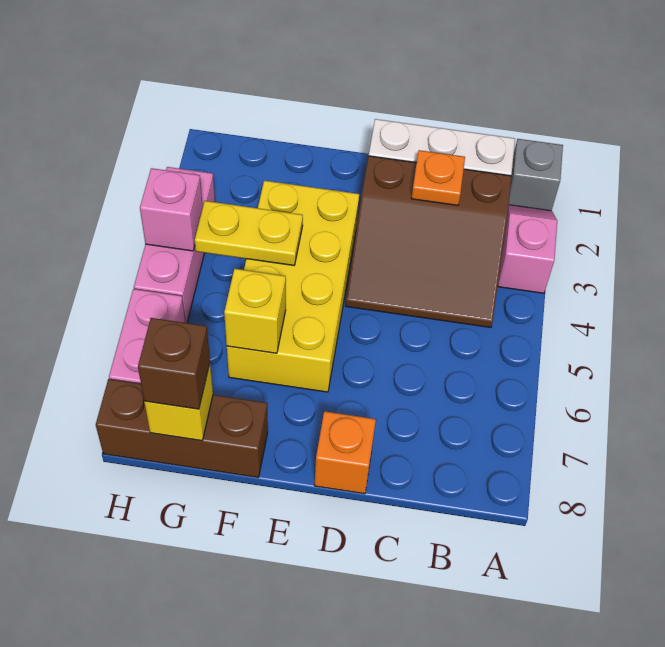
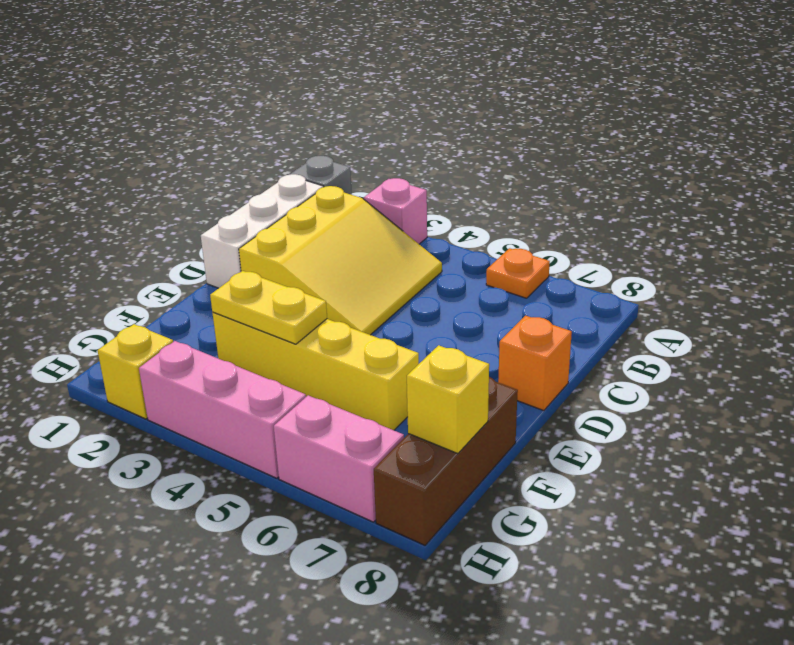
brown 3x3 slope [346,156,511,328] -> yellow 3x3 slope [239,186,442,335]
orange 1x1 plate [411,150,465,205] -> orange 1x1 plate moved to [486,248,550,298]
yellow 2x4 brick [227,181,359,392] -> yellow 1x4 brick [213,312,419,430]
yellow 1x2 plate [195,201,303,265] -> yellow 1x2 plate turned to [210,271,327,344]
yellow 1x1 brick [224,269,286,353] -> yellow 1x1 brick moved to [98,324,173,419]
brown 1x1 brick [138,318,210,409] -> none
pink 1x1 brick [140,168,203,251] -> none

